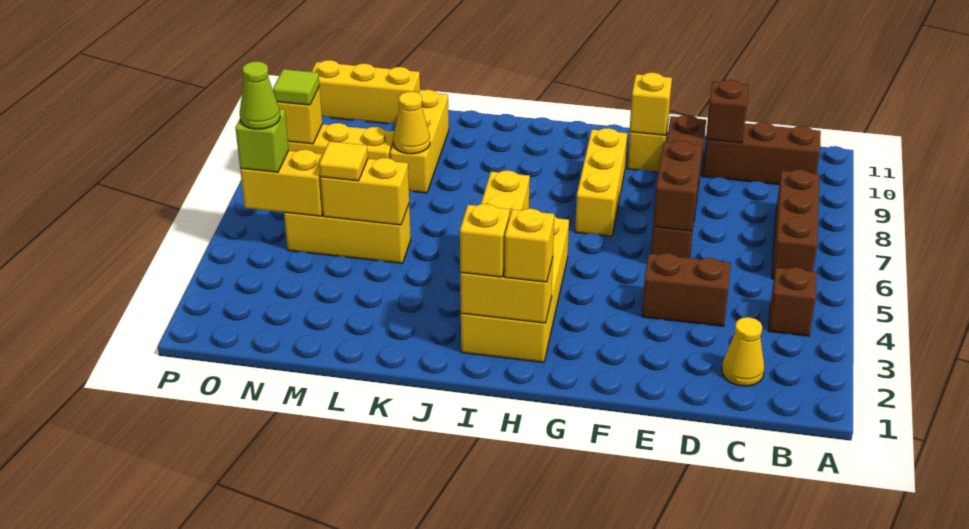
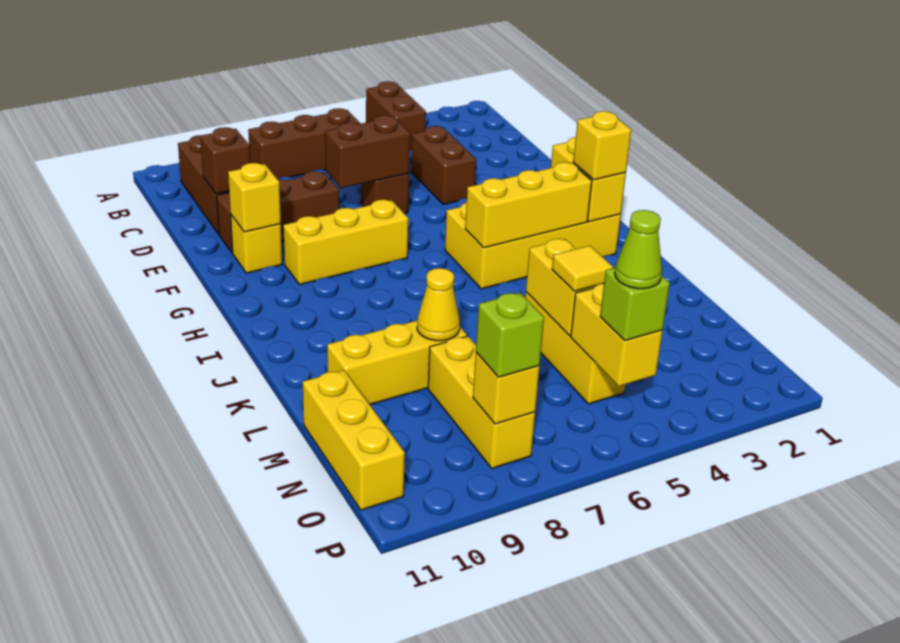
brown 1x1 brick [769,267,816,336] -> brown 1x2 brick [366,81,426,150]
yellow 1x1 cone [722,317,765,386] -> none
yellow 1x1 brick [504,209,554,282] -> none
lime 1x1 tile [273,69,319,105] -> lime 1x1 brick [476,293,544,377]

